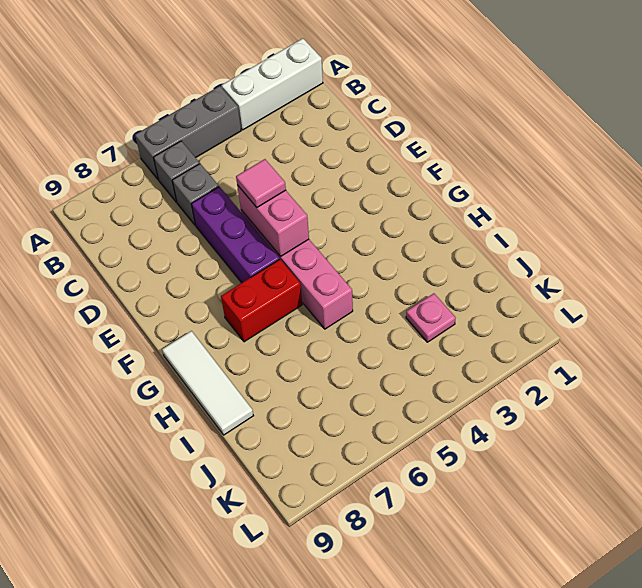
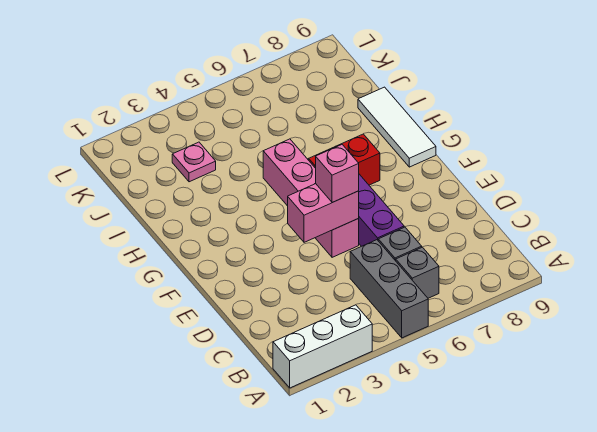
grey 1x3 brick [135,86,241,179] -> grey 1x3 brick turned to [350,240,428,338]
pink 1x2 brick [237,185,309,256] -> pink 1x2 brick turned to [288,184,359,242]
pink 1x1 tile [236,159,286,207] -> pink 1x1 brick [316,145,359,203]

